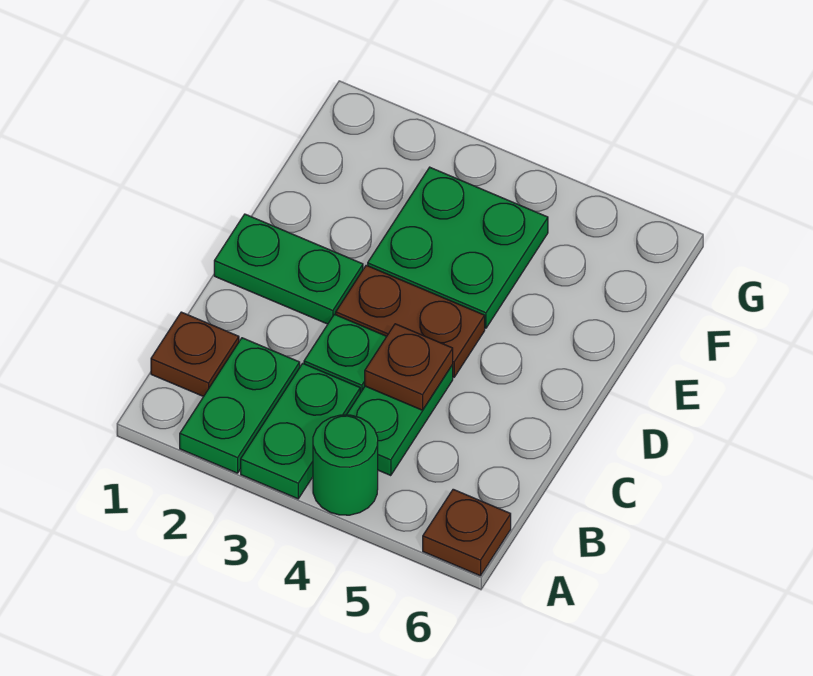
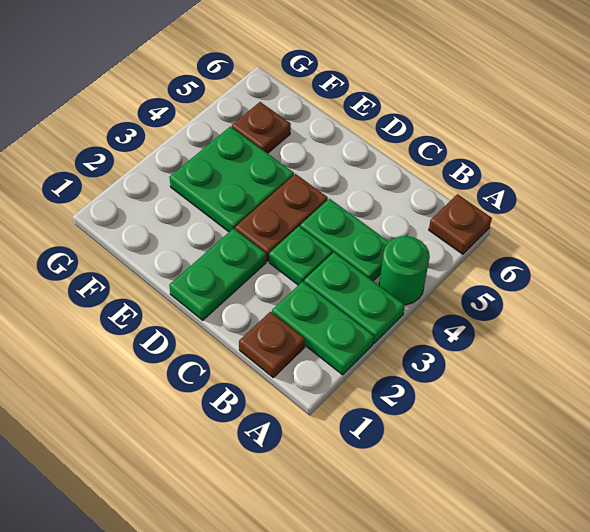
brown 1x1 plate [365,324,453,410] -> brown 1x1 plate moved to [232,102,291,153]

